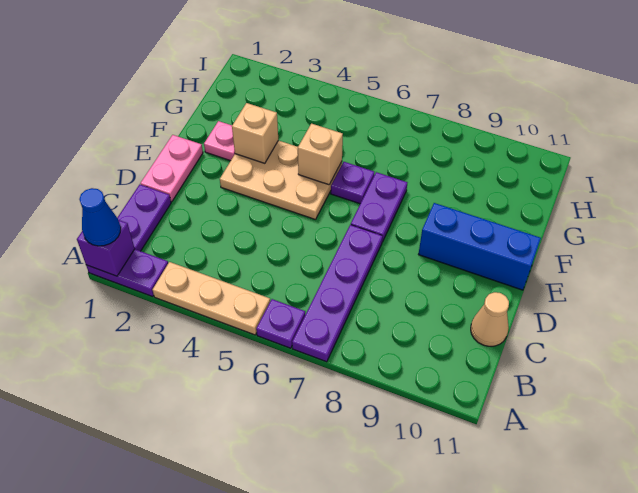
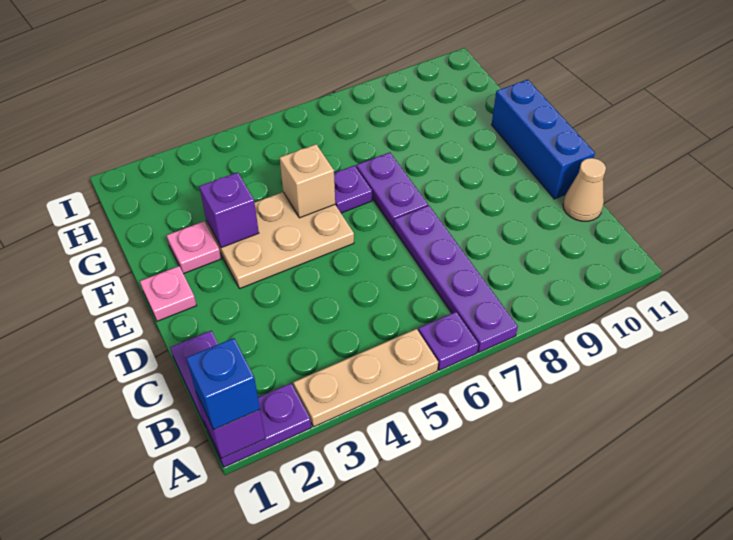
blue 1x1 cone [79,188,121,246] -> blue 1x1 brick [186,338,260,430]
pink 1x2 plate [140,135,203,202] -> pink 1x1 plate [140,266,197,321]
blue 1x3 brick [418,203,541,290] -> blue 1x3 brick turned to [492,80,595,199]
tan 1x1 brick [232,103,278,163] -> purple 1x1 brick [199,172,259,248]

